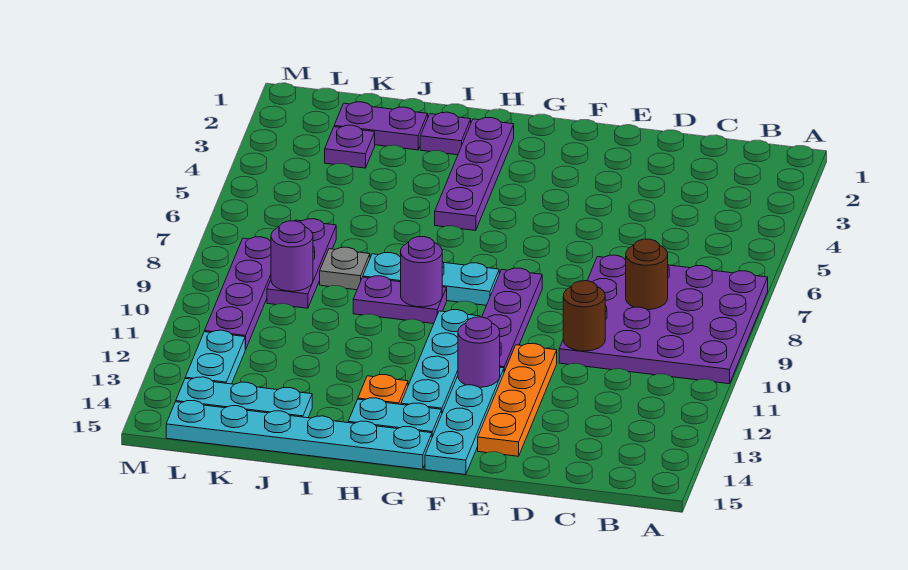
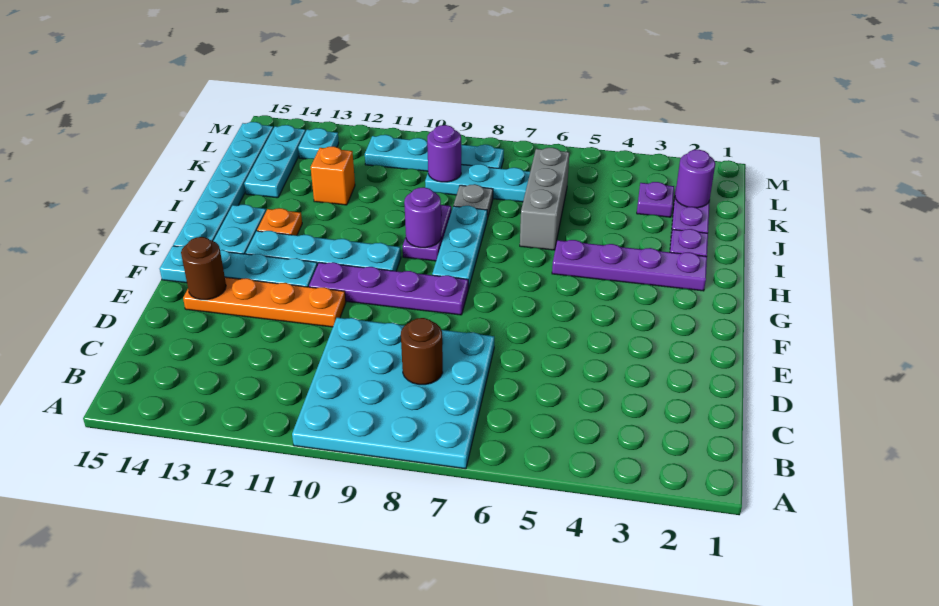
purple 4x4 plate [559,255,768,384] -> cyan 4x4 plate [292,318,494,469]
brown 1x1 round brick [563,281,605,351] -> brown 1x1 round brick moved to [181,237,226,300]
purple 1x1 round brick [458,317,500,387] -> purple 1x1 round brick moved to [675,150,715,208]
none -> grey 1x3 brick [520,148,569,250]
none -> orange 1x1 brick [311,146,355,205]
purple 1x3 plate [267,219,336,308] -> cyan 1x3 plate [425,164,530,202]
purple 1x4 plate [205,237,271,350] -> cyan 1x4 plate [365,135,504,171]
cyan 1x2 plate [185,330,245,384] -> cyan 1x1 plate [298,128,339,159]

